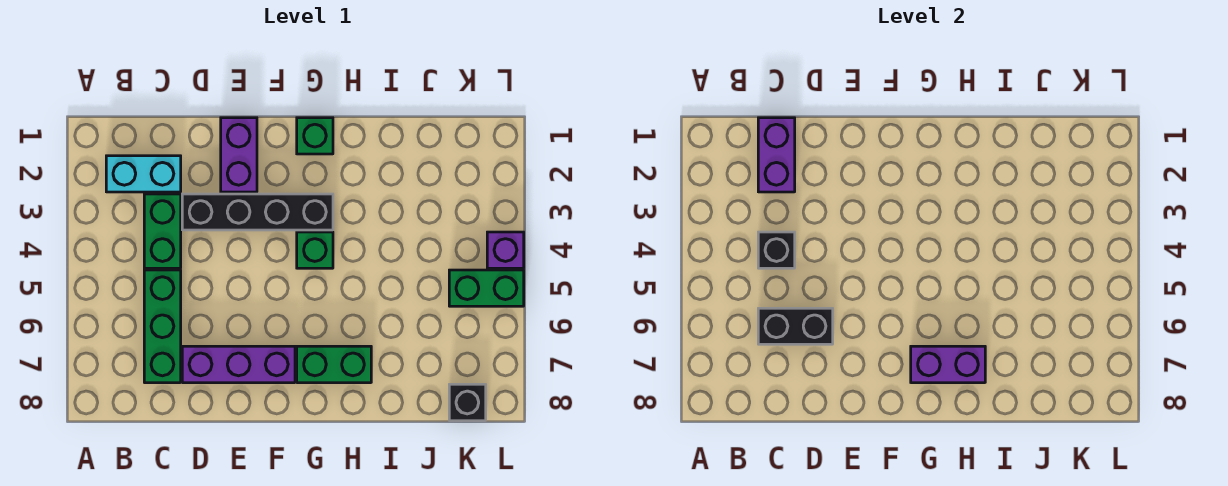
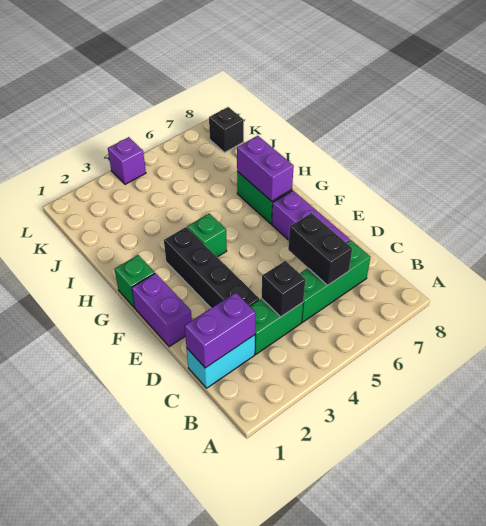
cyan 1x2 brick [106,156,181,192] -> cyan 1x2 brick turned to [187,335,255,388]
purple 1x2 brick [221,118,257,192] -> purple 1x2 brick turned to [132,273,192,347]
green 1x2 brick [449,270,524,306] -> none

